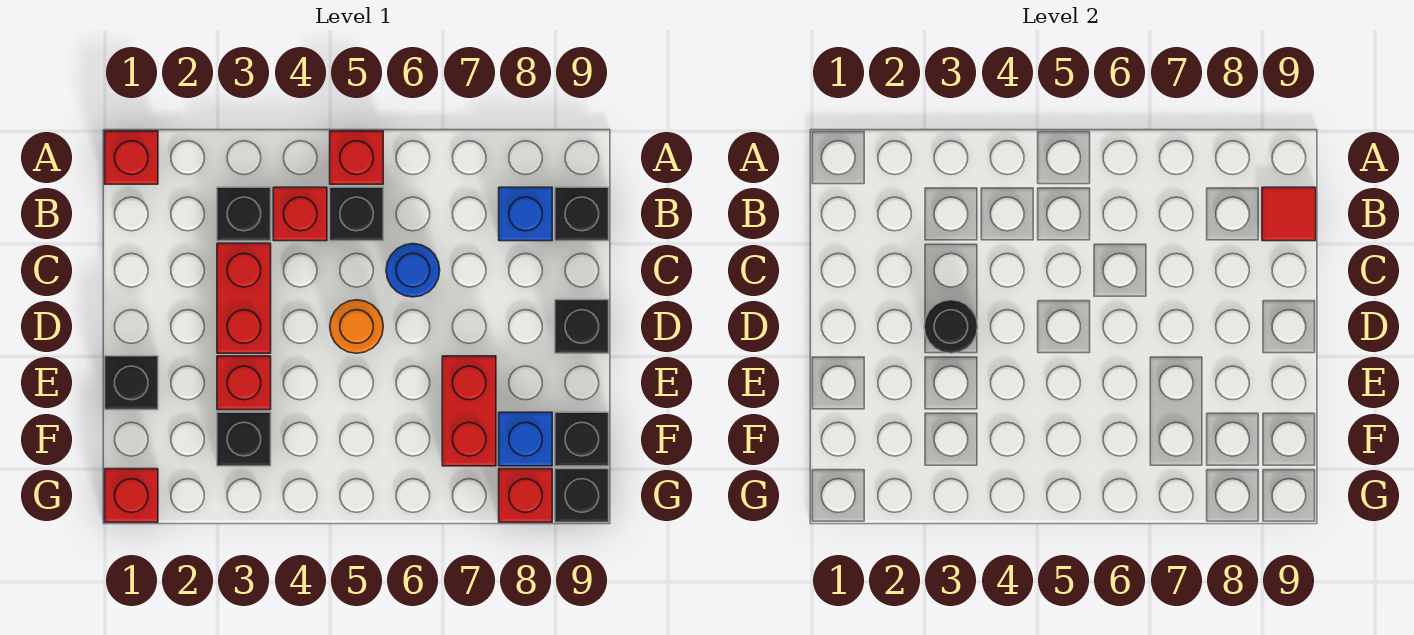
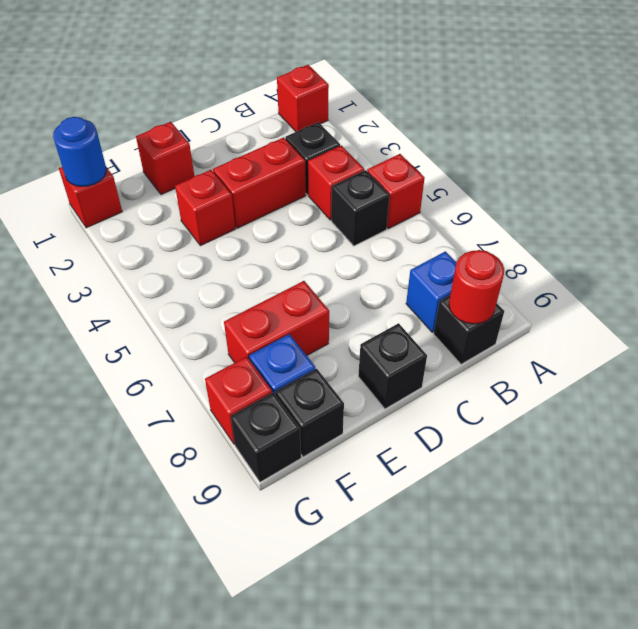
red 1x1 tile [1262,187,1316,241] -> red 1x1 round brick [449,250,504,324]
blue 1x1 round brick [386,244,440,297] -> blue 1x1 round brick moved to [53,117,106,187]
black 1x1 round brick [924,300,978,353] -> none
orange 1x1 round brick [330,300,383,353] -> none
black 1x1 brick [105,356,158,410] -> red 1x1 brick [136,122,194,195]
black 1x1 brick [217,412,271,466] -> none

